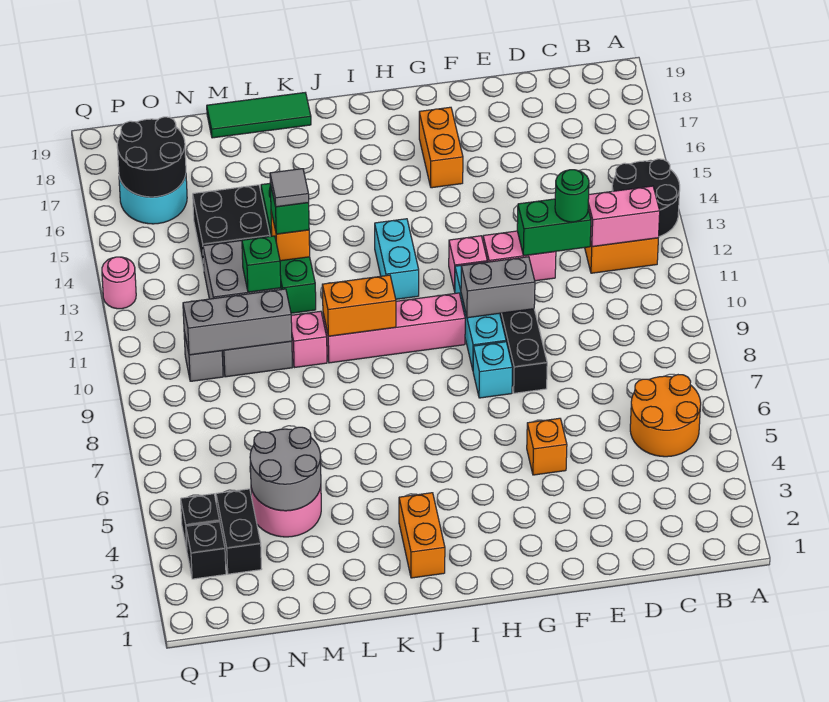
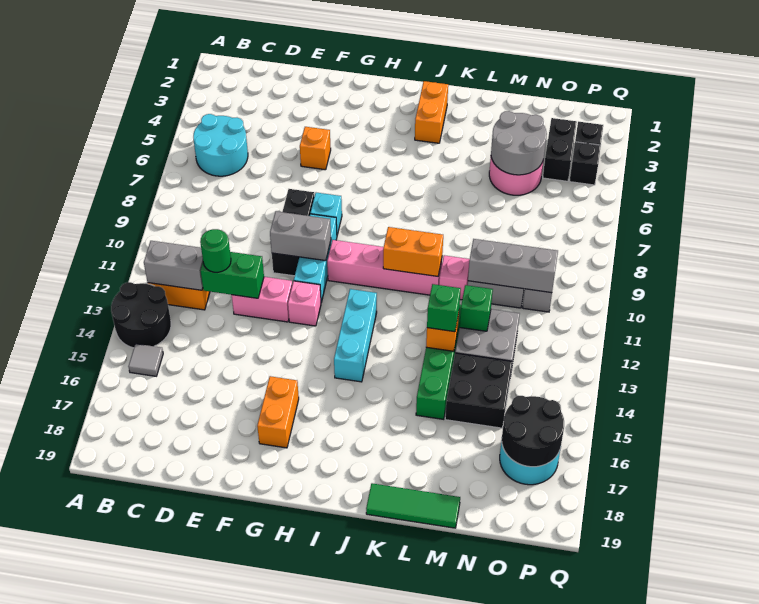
orange 2x2 round brick [630,375,701,457] -> cyan 2x2 round brick [193,114,248,176]
pink 1x2 brick [588,186,660,247] -> grey 1x2 brick [144,241,203,290]
cyan 1x2 brick [375,219,419,299] -> cyan 1x3 brick [334,289,377,382]
grey 1x1 tile [270,169,309,207] -> grey 1x1 tile moved to [128,344,163,376]
pink 1x1 round brick [102,257,136,309] -> none

